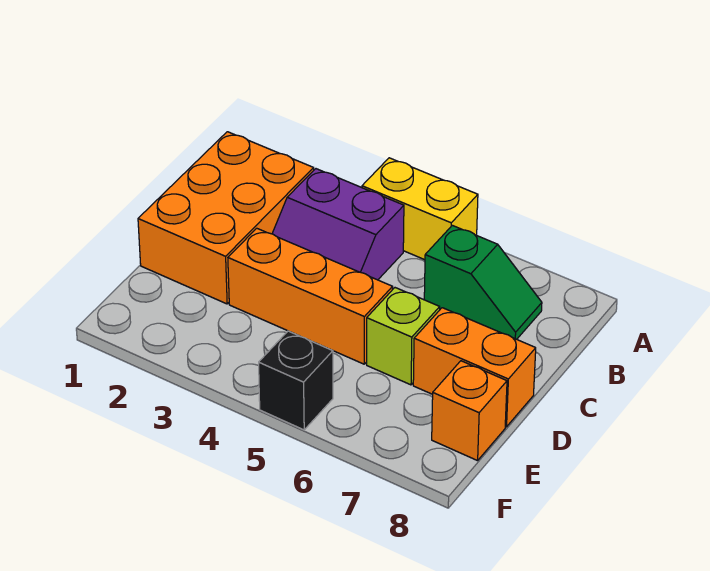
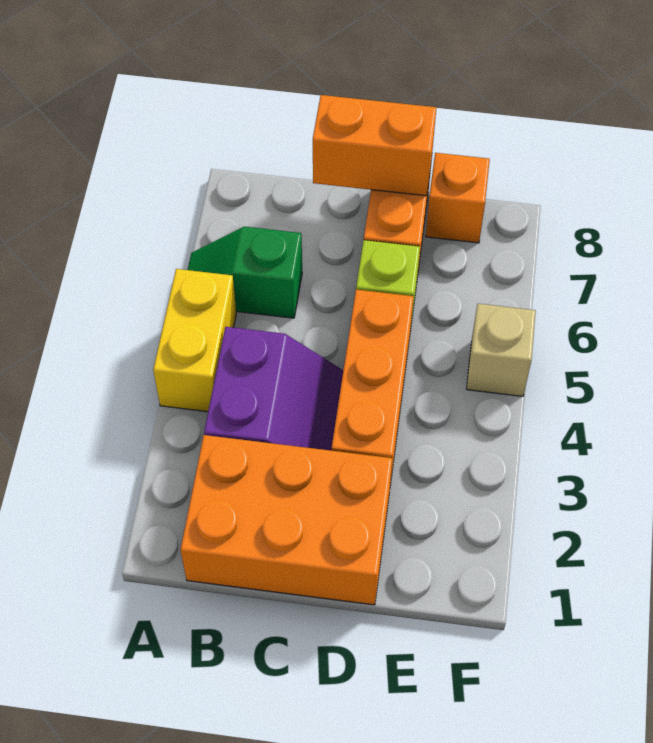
green 1x2 slope [424,225,542,339] -> green 1x2 slope turned to [188,227,302,318]
none -> orange 1x2 brick [313,95,436,196]
black 1x1 brick [259,331,333,430] -> tan 1x1 brick [467,304,536,396]

